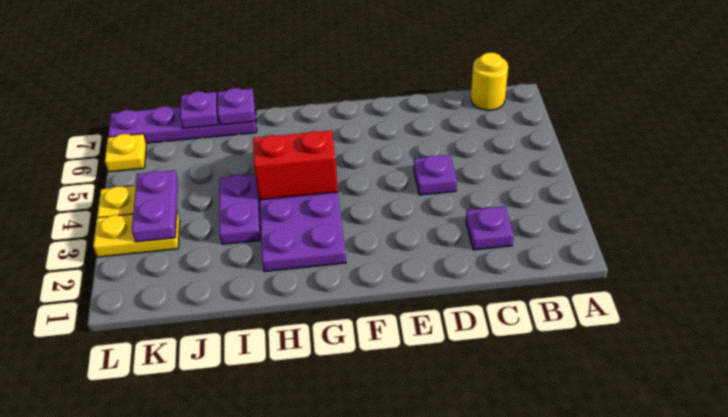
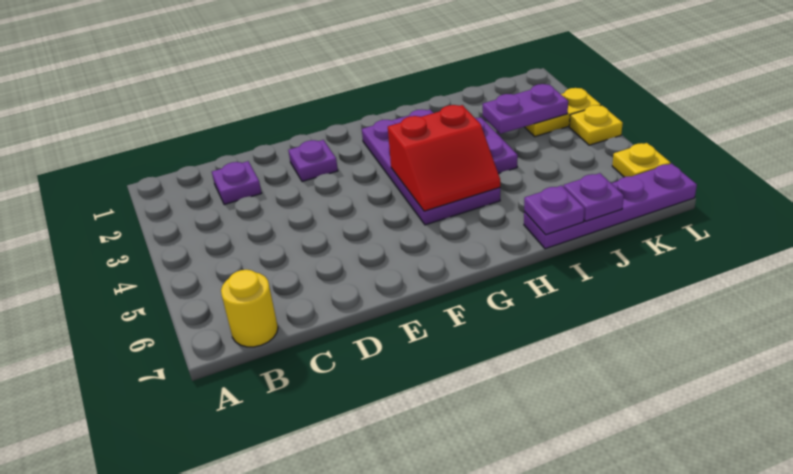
purple 1x1 plate [414,155,457,195] -> purple 1x1 plate moved to [288,140,338,182]
purple 1x2 plate [132,170,178,242] -> purple 1x2 plate turned to [483,84,568,134]

